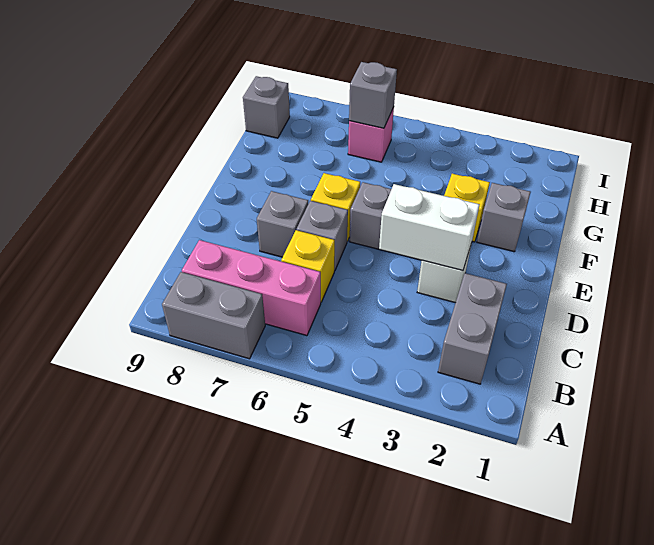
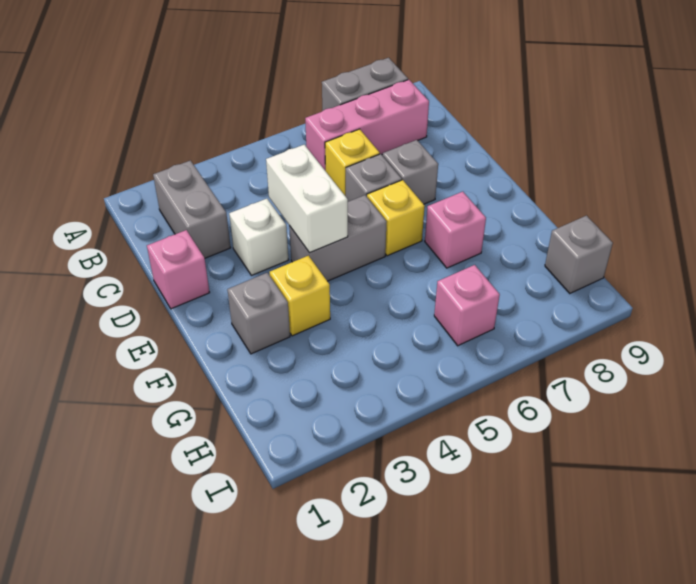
none -> pink 1x1 brick [147,230,210,309]
white 1x2 brick [379,184,480,271] -> white 1x2 brick turned to [266,145,348,253]
none -> pink 1x1 brick [425,191,486,268]
grey 1x1 brick [349,62,397,128] -> none

